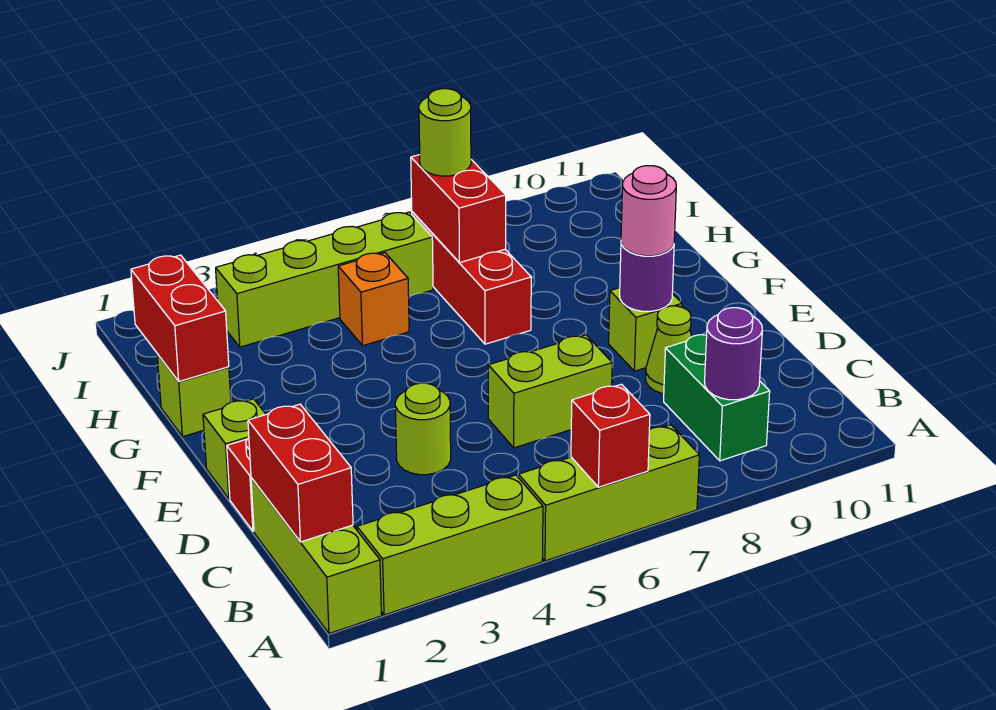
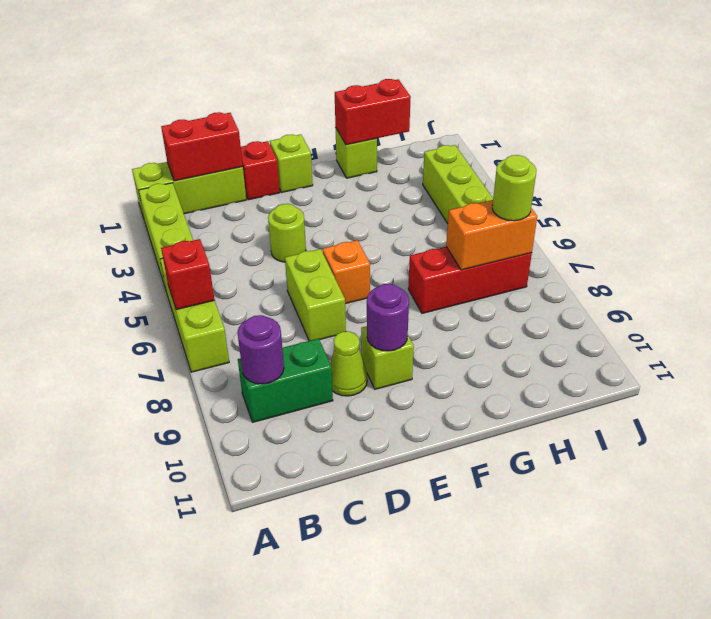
pink 1x1 round brick [621,166,676,256] -> none
orange 1x1 brick [338,253,409,346] -> orange 1x1 brick moved to [323,240,370,304]
red 1x2 brick [411,155,506,262] -> orange 1x2 brick [446,200,537,270]

